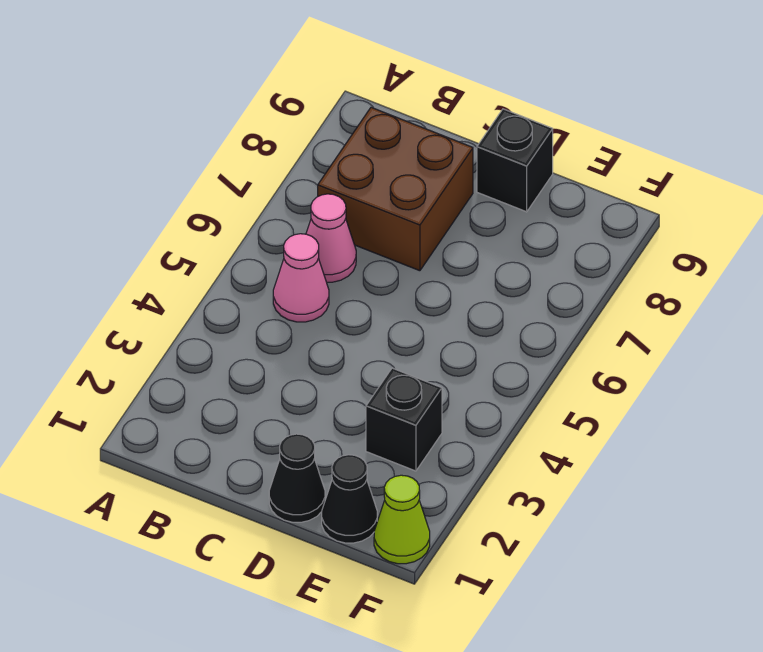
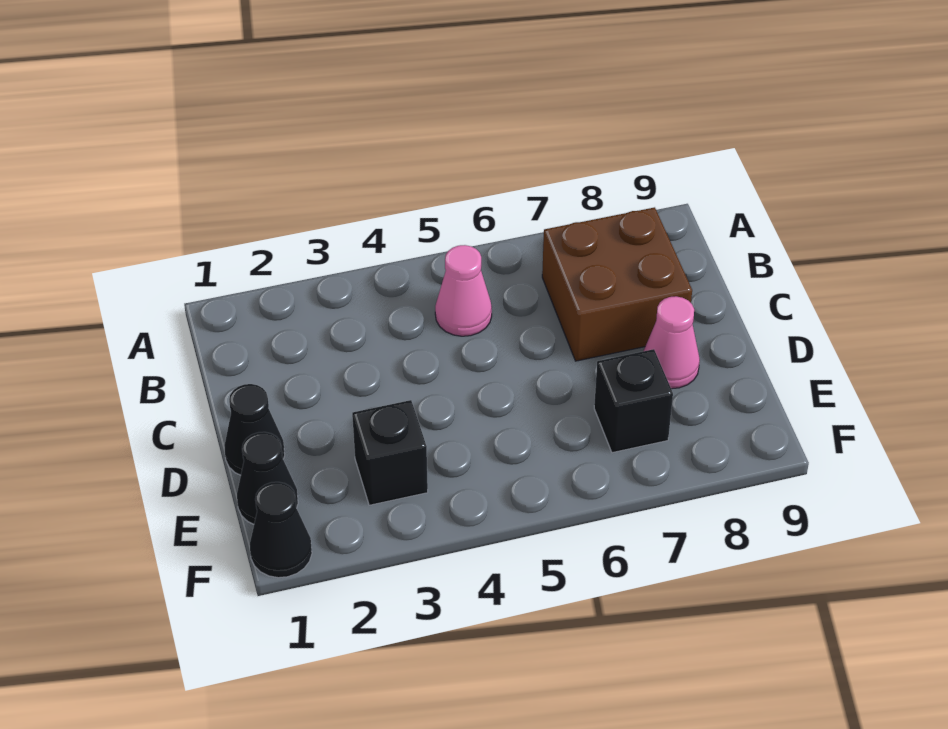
pink 1x1 cone [306,194,356,282] -> pink 1x1 cone moved to [644,296,700,389]
black 1x1 brick [477,109,553,212] -> black 1x1 brick moved to [594,349,673,453]
lime 1x1 cone [374,475,430,564] -> black 1x1 cone [250,482,312,578]

